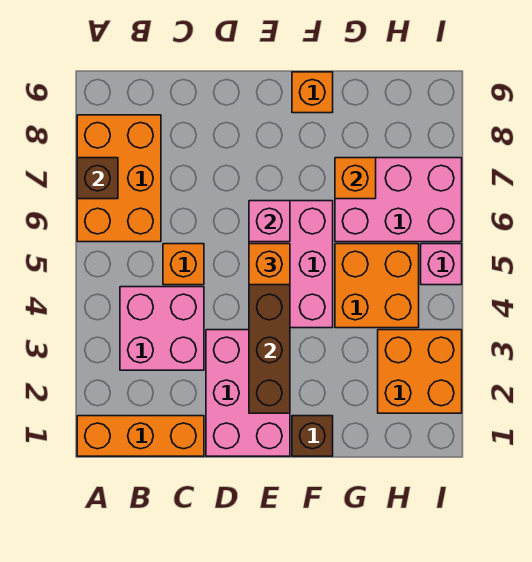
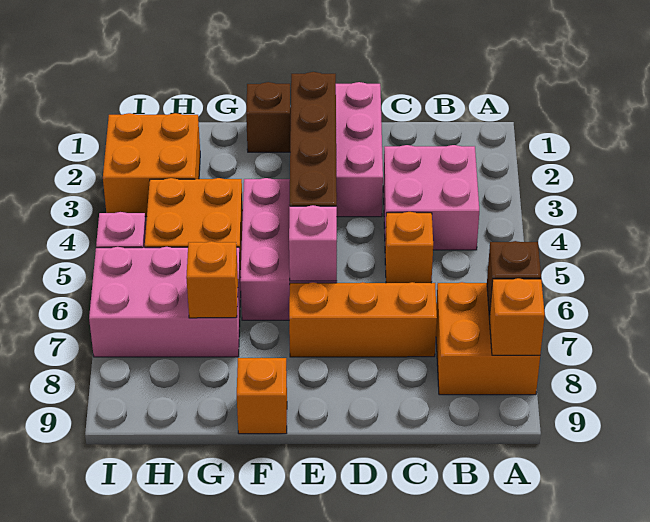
orange 1x3 brick [77,416,204,456] -> orange 1x3 brick moved to [289,282,437,357]
orange 2x3 brick [77,115,161,242] -> orange 2x2 brick [436,282,540,395]
orange 1x1 brick [249,244,290,285] -> orange 1x1 brick moved to [489,278,545,355]

